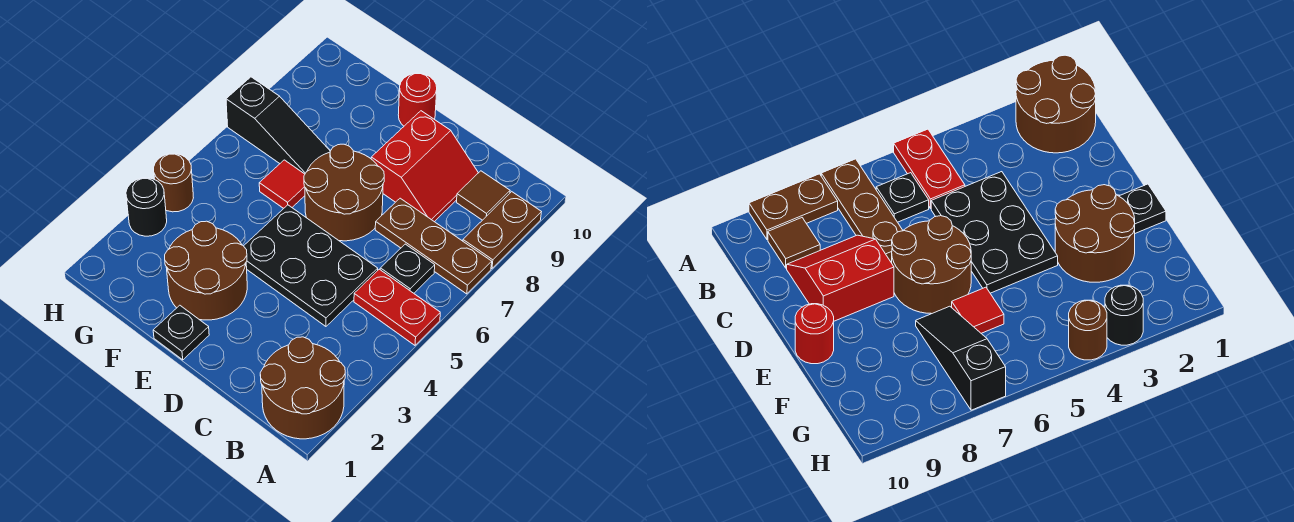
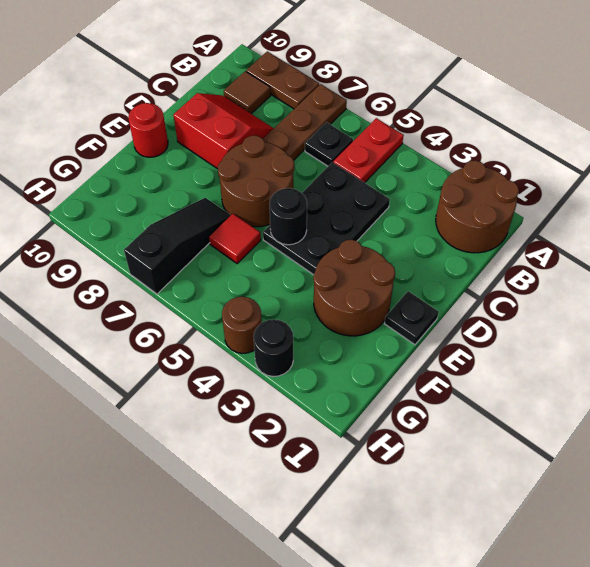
none -> black 1x1 round brick [269,188,307,245]

